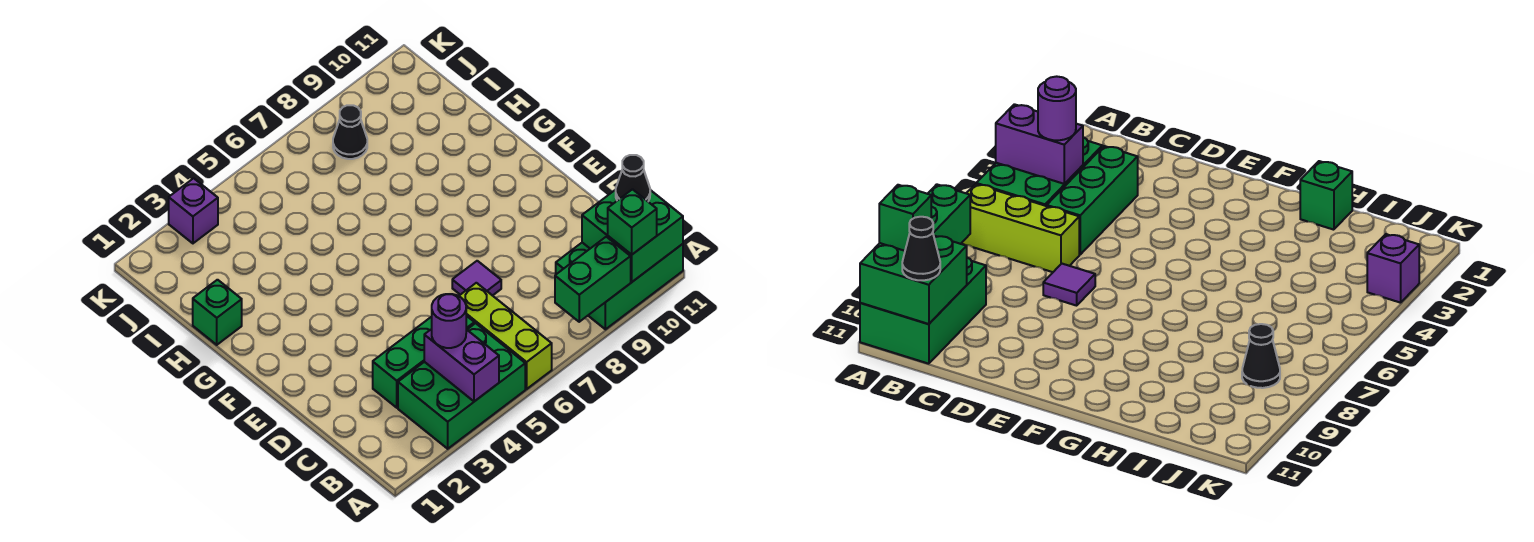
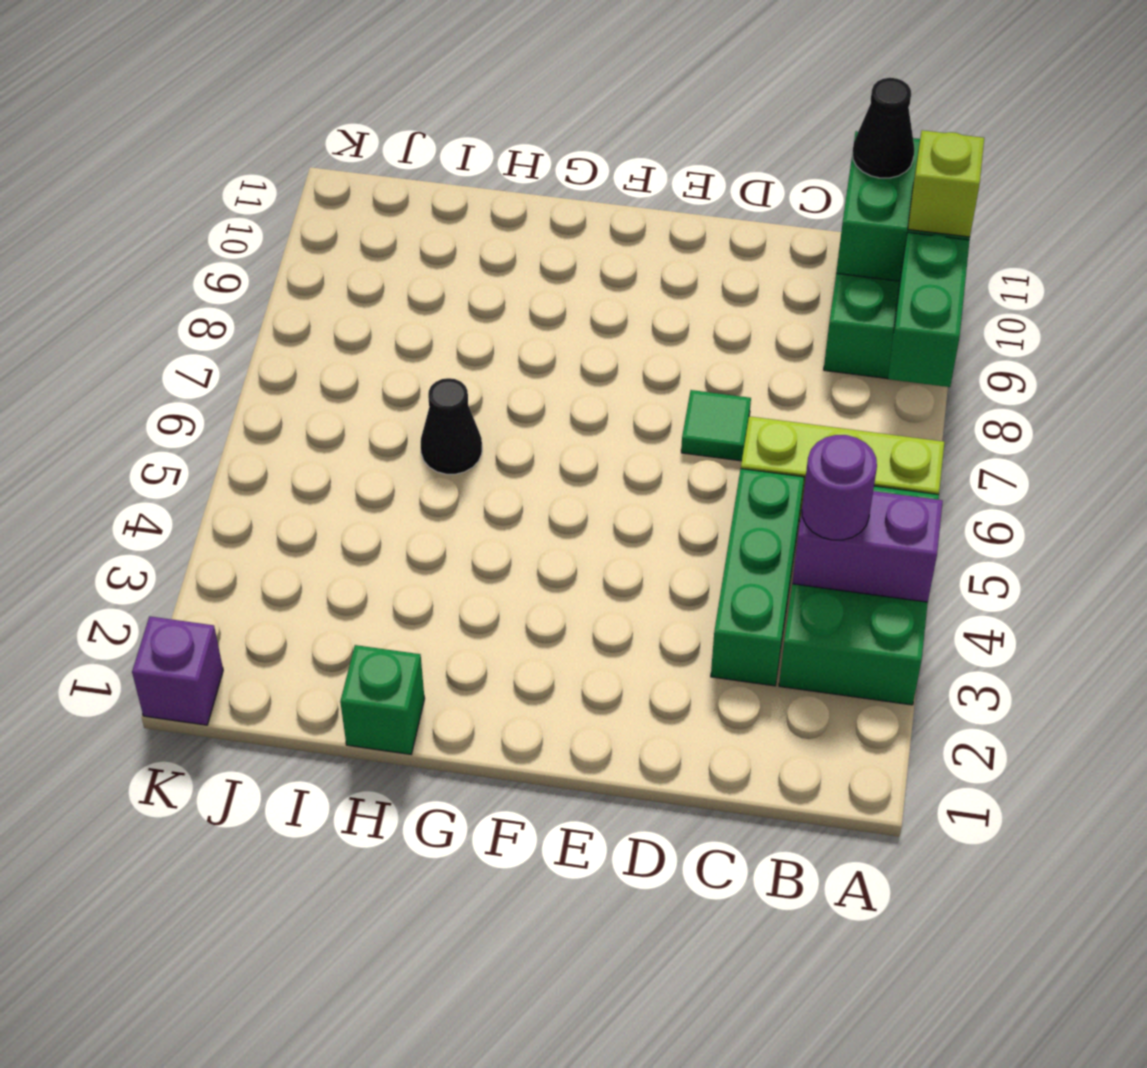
green 1x1 brick [608,189,657,255] -> lime 1x1 brick [908,130,984,237]
purple 1x1 tile [452,261,501,296] -> green 1x1 tile [681,390,751,461]
black 1x1 cone [333,105,367,159] -> black 1x1 cone moved to [421,378,482,474]
purple 1x1 brick [169,178,218,243] -> purple 1x1 brick moved to [132,616,223,725]

